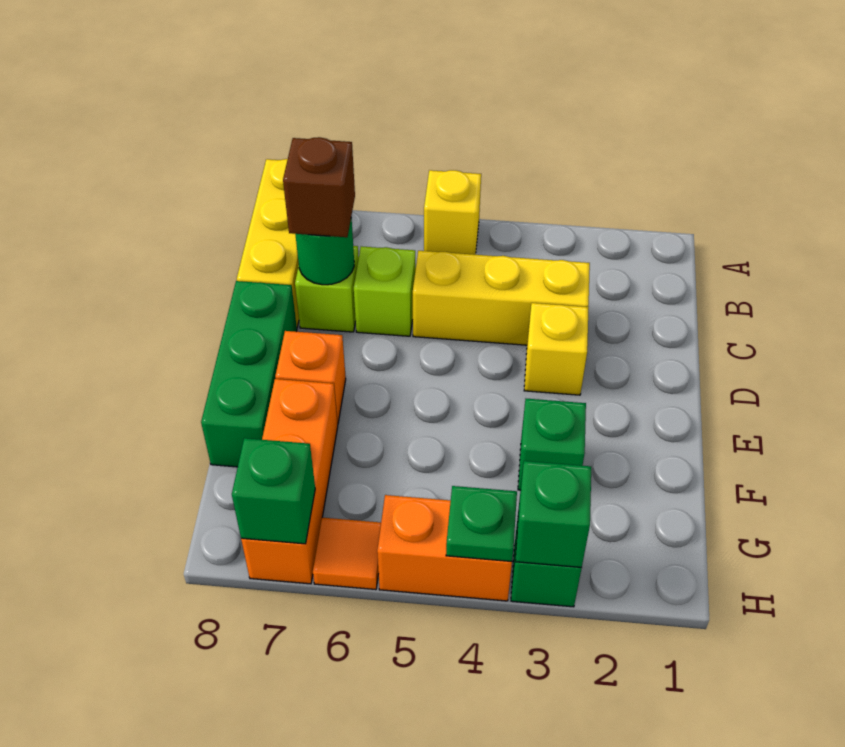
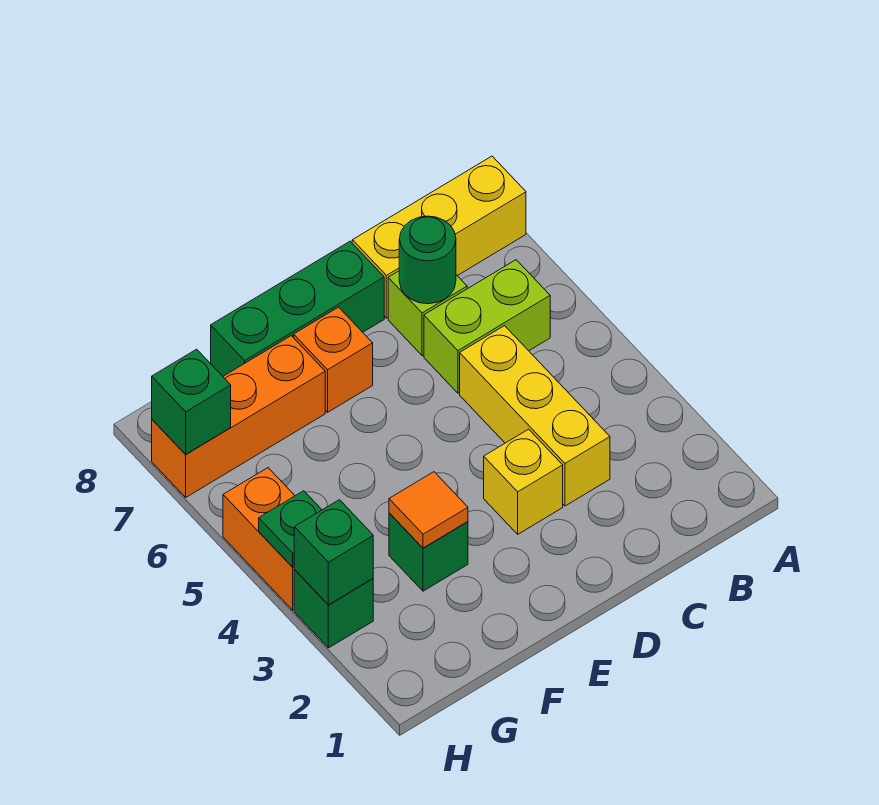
yellow 1x1 brick [424,170,481,255] -> none
lime 1x1 brick [354,246,416,336] -> lime 1x2 brick [424,260,550,393]
brown 1x1 brick [283,137,355,237] -> none
orange 1x1 tile [313,518,381,590] -> orange 1x1 tile moved to [389,472,468,548]

